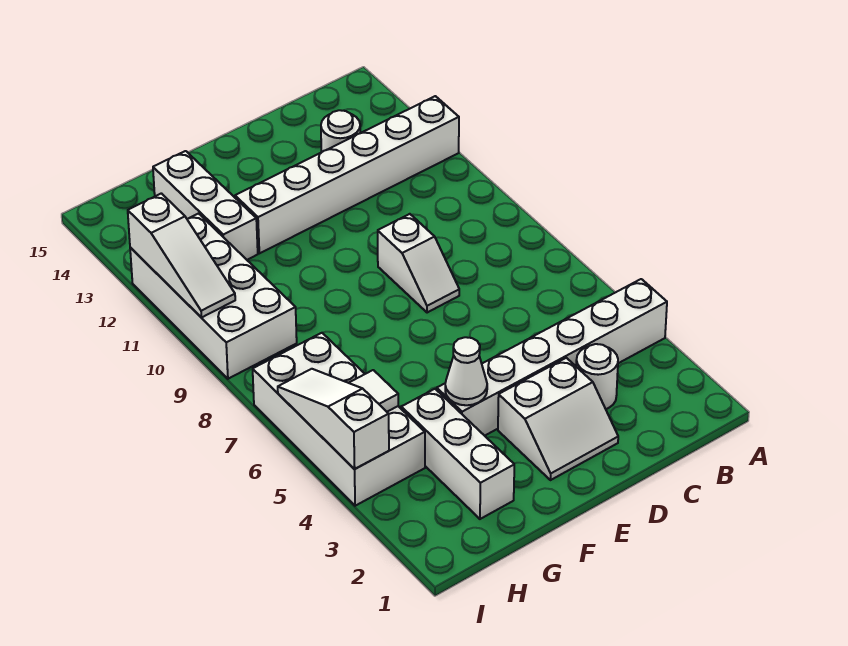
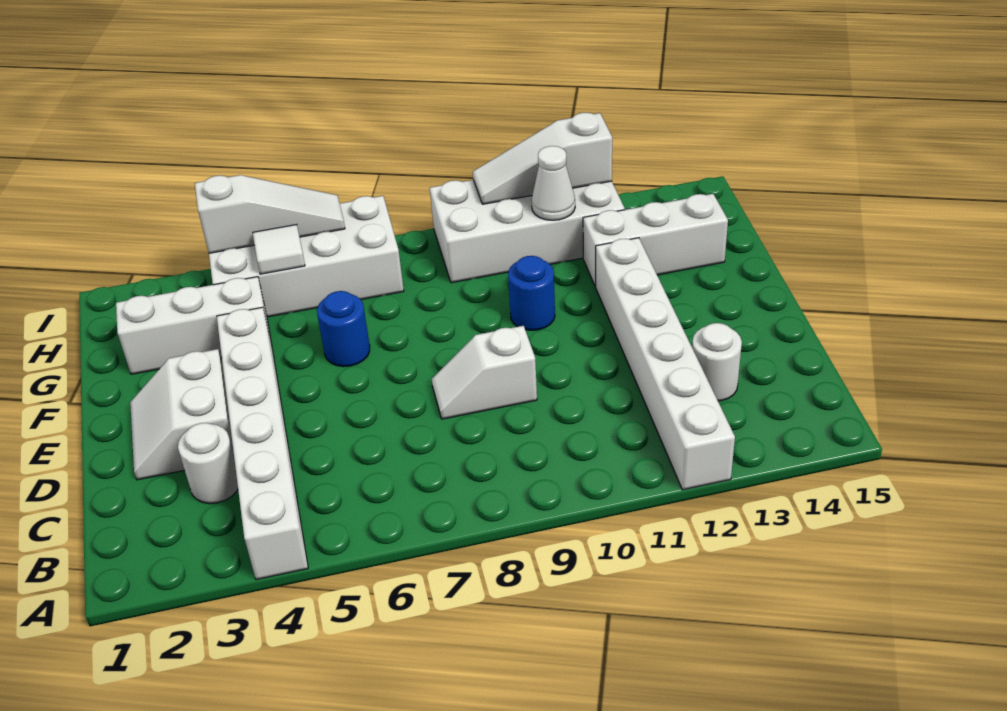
white 1x1 cone [445,337,487,405] -> white 1x1 cone moved to [531,146,575,220]
none -> blue 1x1 round brick [317,291,370,367]
none -> blue 1x1 round brick [508,256,555,331]

